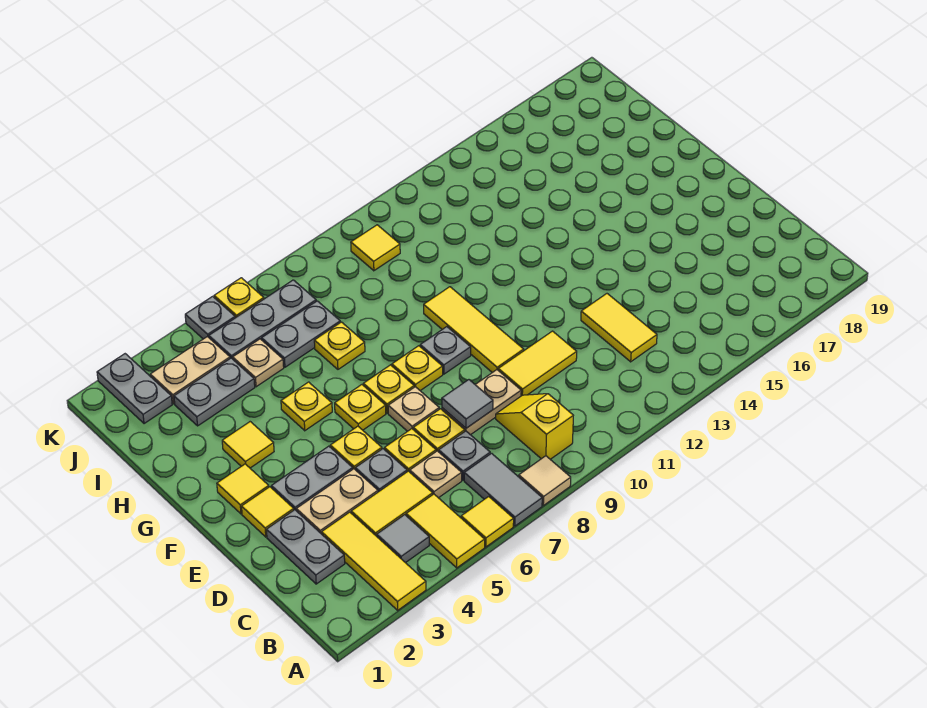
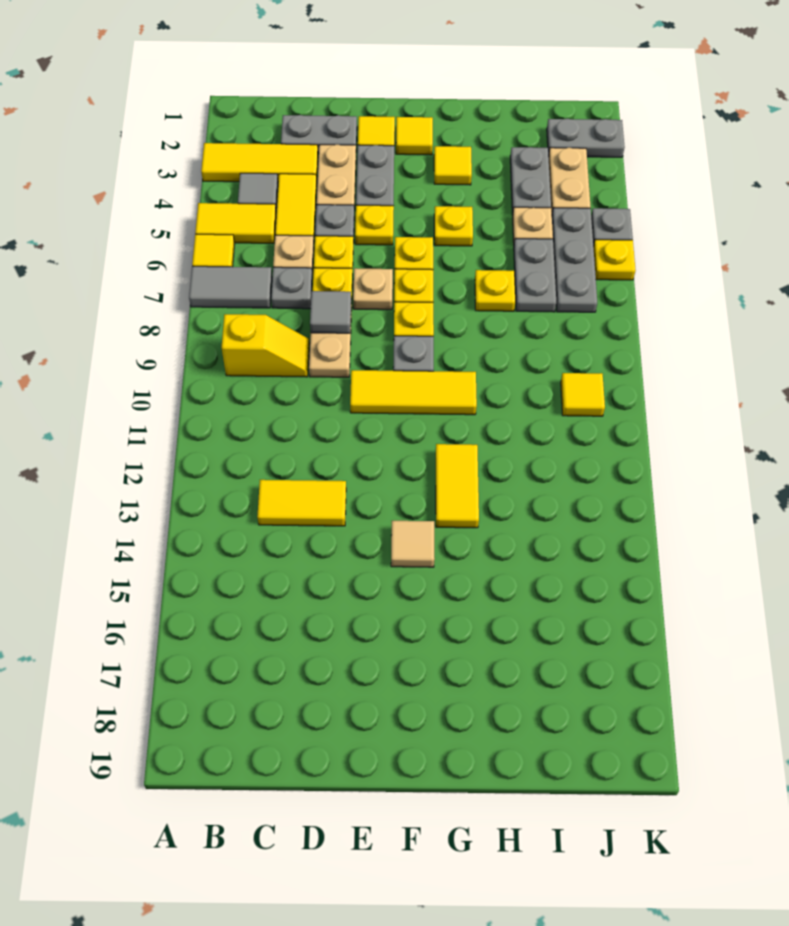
tan 1x1 tile [519,456,571,506] -> tan 1x1 tile moved to [391,521,435,567]
yellow 1x2 tile [498,331,577,396] -> yellow 1x2 tile moved to [436,444,479,528]

